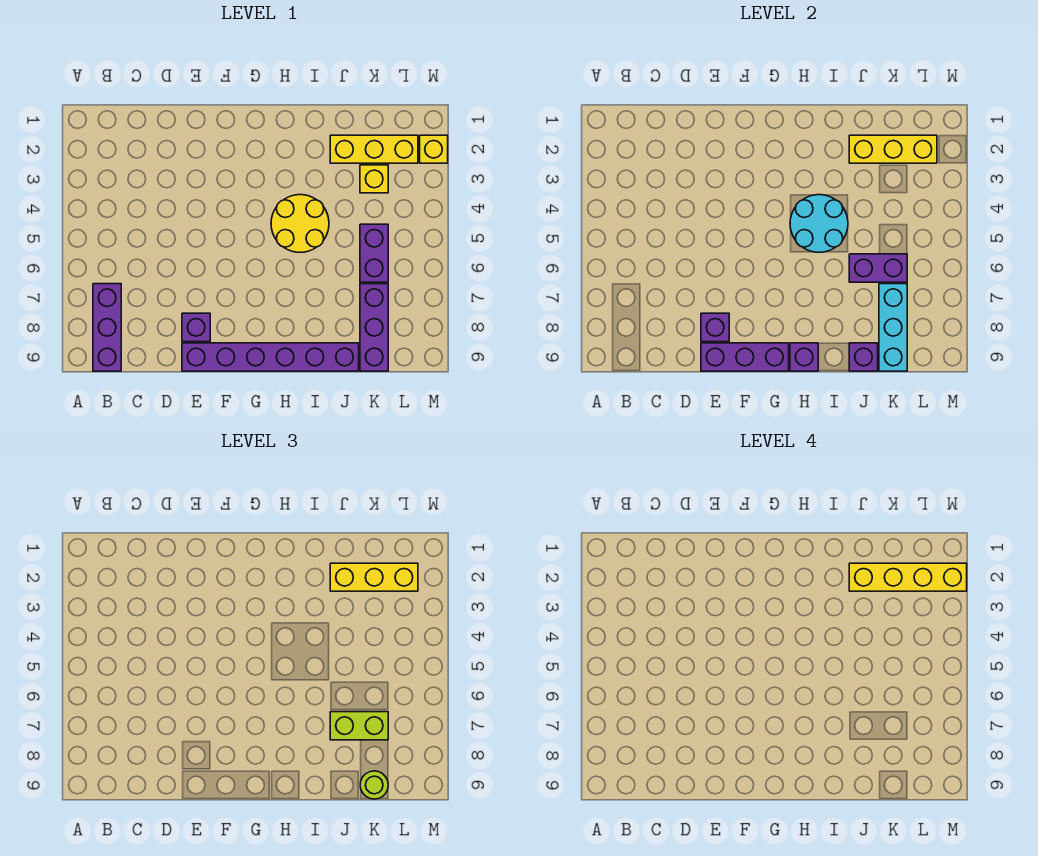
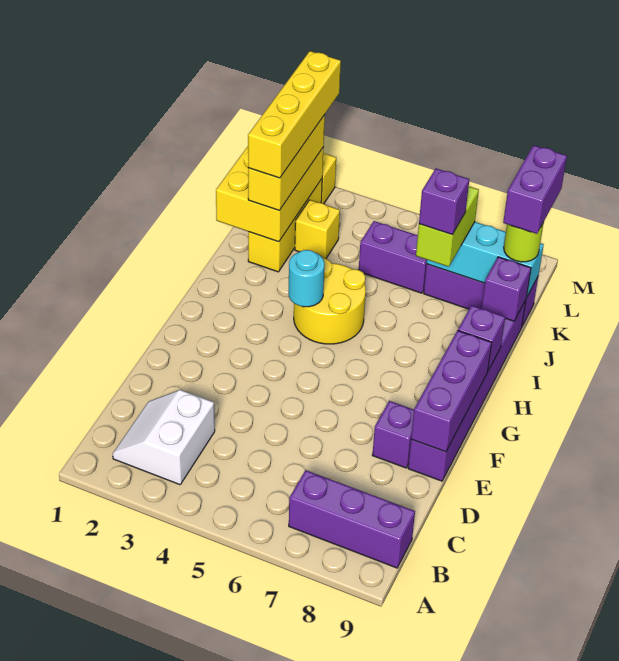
none -> white 2x2 slope [113,390,215,485]
purple 1x1 brick [701,313,729,342] -> purple 1x1 brick moved to [419,169,469,234]
cyan 2x2 round brick [790,195,848,252] -> cyan 1x1 round brick [288,250,324,307]
yellow 1x3 brick [849,135,937,163] -> yellow 2x3 brick [216,146,324,242]
purple 1x2 brick [849,254,907,282] -> purple 1x2 brick moved to [503,145,567,234]

